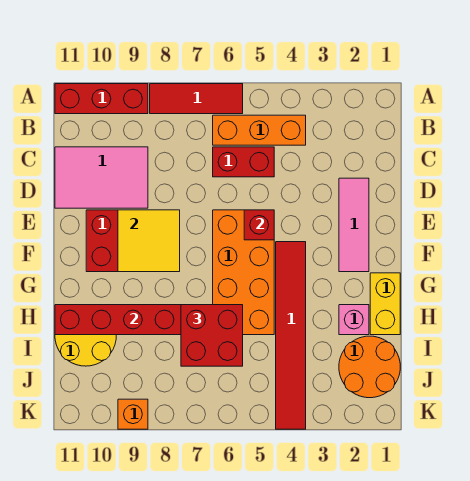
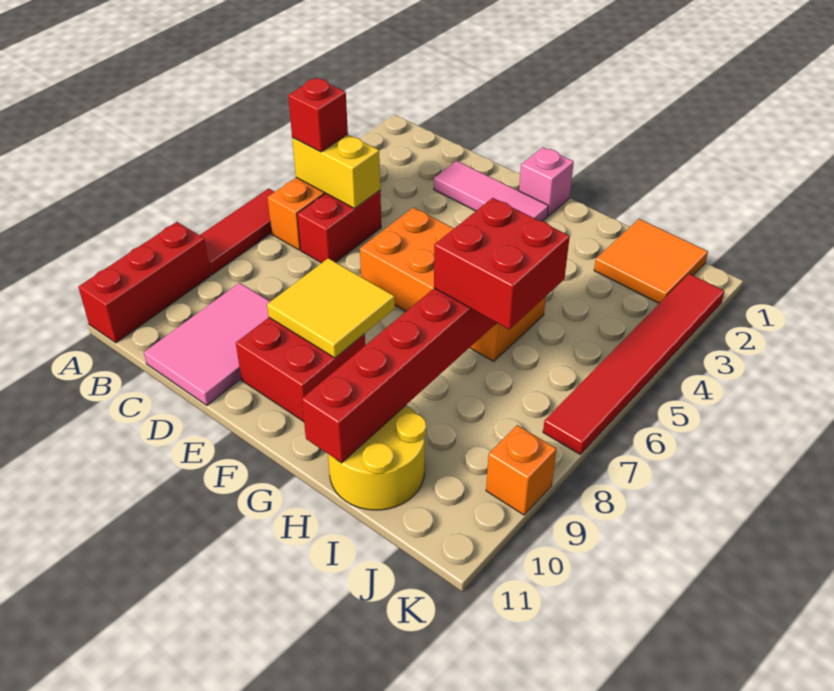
red 1x1 brick [244,210,274,240] -> red 1x1 brick moved to [288,78,348,152]
red 1x6 tile [276,242,306,429] -> red 1x6 tile turned to [543,274,724,455]
yellow 1x2 brick [370,273,400,335] -> yellow 1x2 brick moved to [292,134,380,208]
pink 1x1 brick [339,305,369,335] -> pink 1x1 brick moved to [519,147,574,216]
orange 2x2 round brick [339,336,400,398] -> orange 2x2 tile [594,219,708,303]

